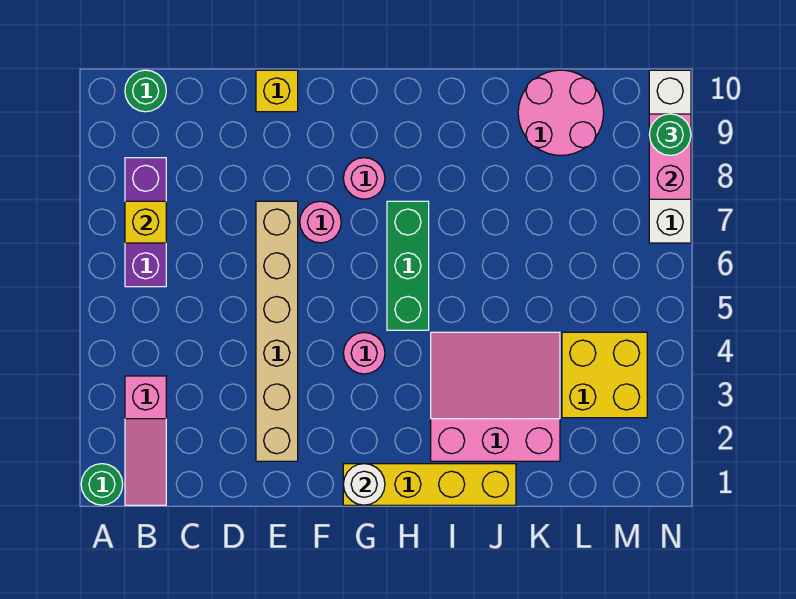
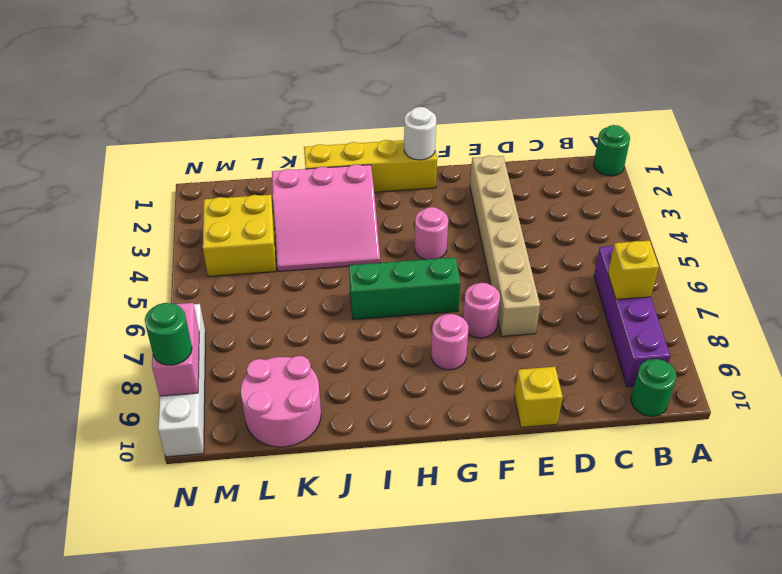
pink 1x3 slope [125,376,166,505] -> none
purple 1x3 brick [125,158,166,287] -> purple 1x4 brick [594,246,670,387]
green 1x3 brick [387,201,429,330] -> green 1x3 brick turned to [349,258,460,319]

